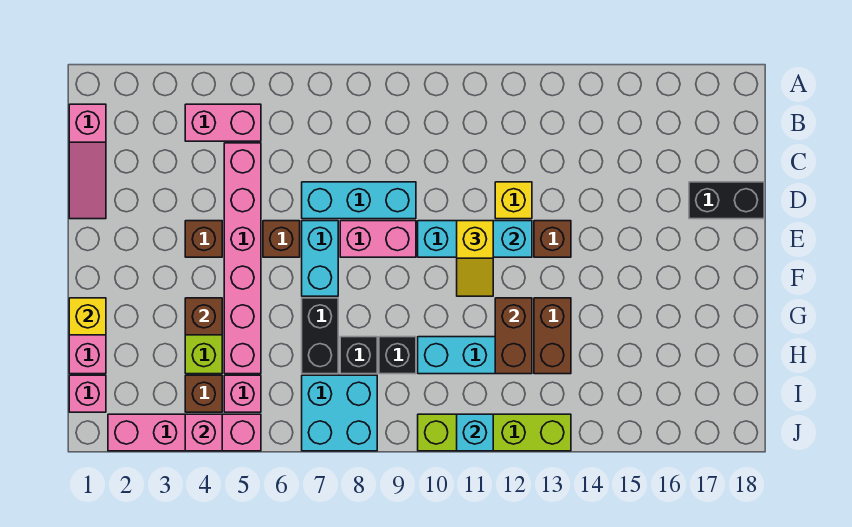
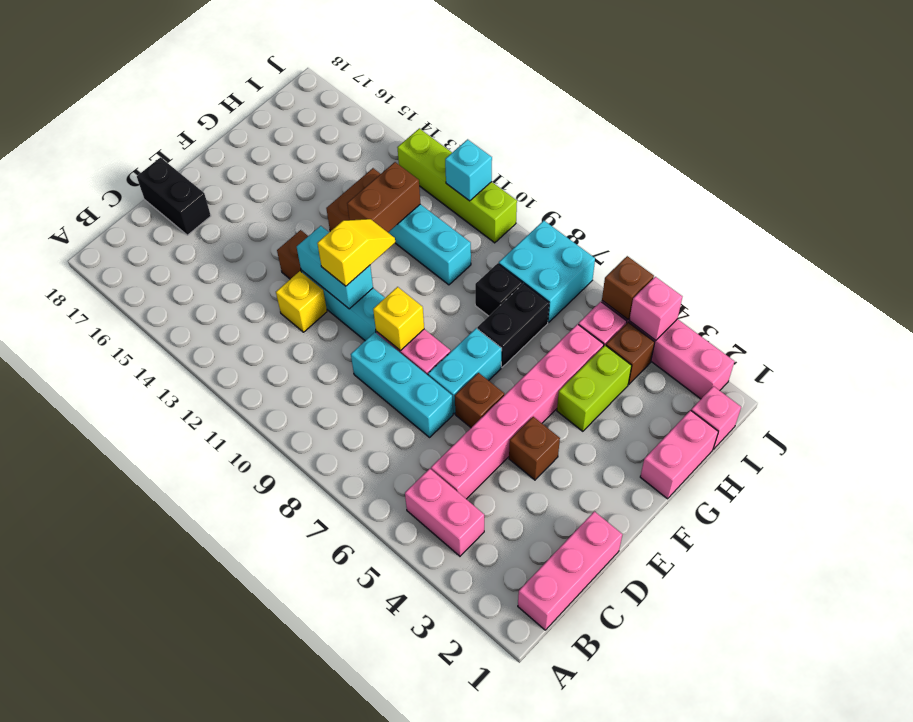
pink 1x3 slope [69,104,106,219] -> pink 1x3 brick [518,511,622,630]
yellow 1x1 brick [69,298,106,335] -> yellow 1x1 brick moved to [373,287,424,351]
brown 1x1 brick [185,298,222,335] -> brown 1x1 brick moved to [602,256,654,319]
black 1x1 brick [379,337,416,374] -> none

